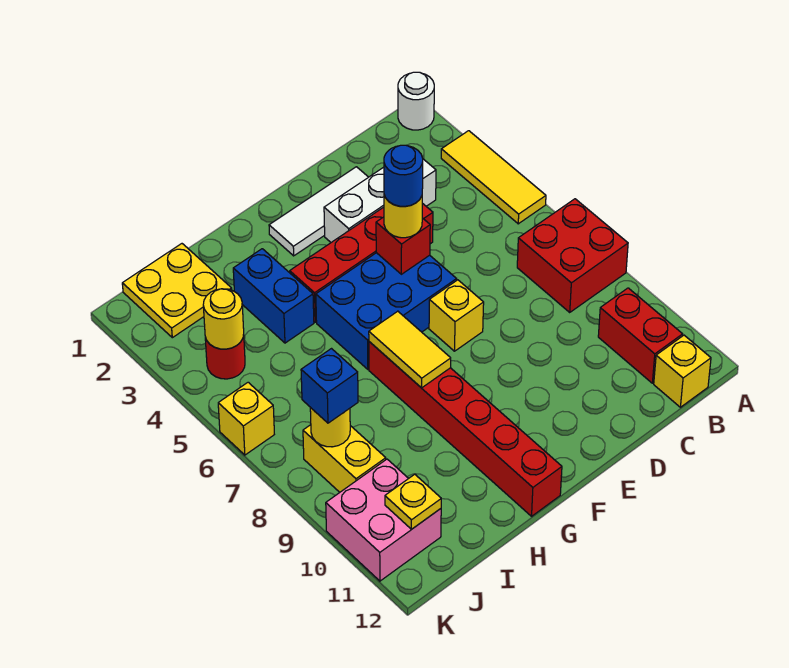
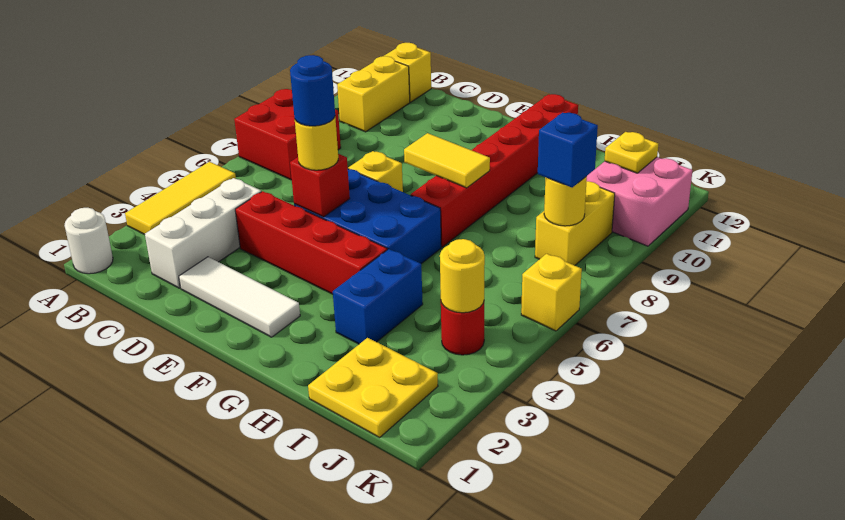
red 1x2 brick [598,288,683,383] -> yellow 1x2 brick [337,56,410,132]
white 1x3 brick [324,159,436,242] -> white 1x3 brick turned to [145,178,261,288]
yellow 1x2 tile [369,311,451,388] -> yellow 1x2 tile turned to [404,133,490,188]

